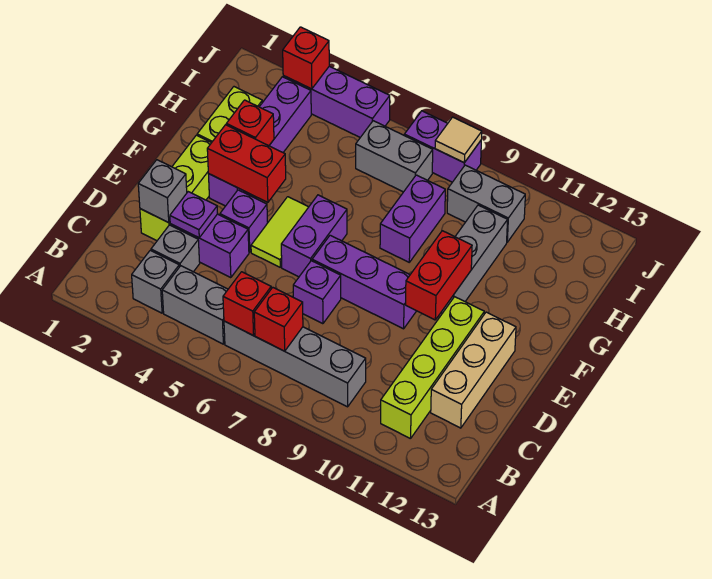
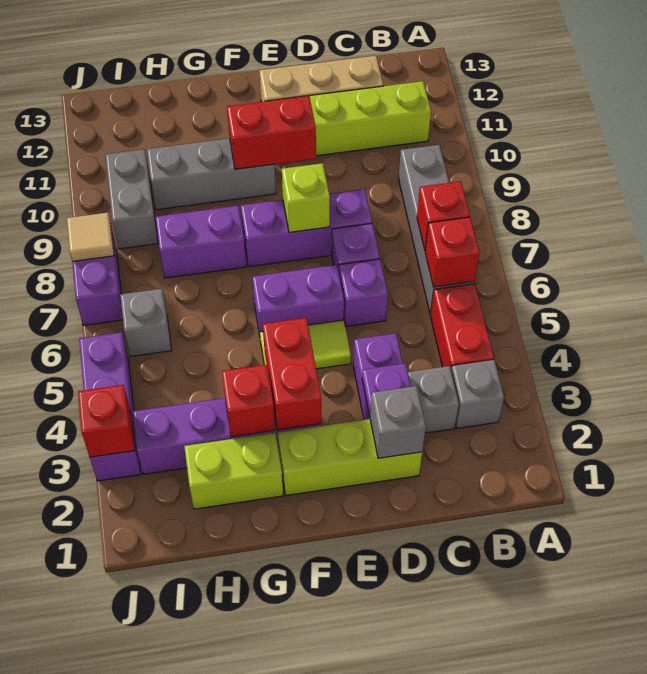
grey 1x2 brick [162,266,228,344] -> red 1x2 brick [431,284,494,369]
purple 1x1 brick [220,190,268,252] -> purple 1x1 brick moved to [339,259,388,327]
purple 1x3 brick [312,235,416,329] -> purple 1x3 brick turned to [241,189,372,267]
none -> lime 1x1 brick [282,163,330,232]
grey 1x2 brick [356,121,433,192] -> grey 1x1 brick [120,289,172,357]

